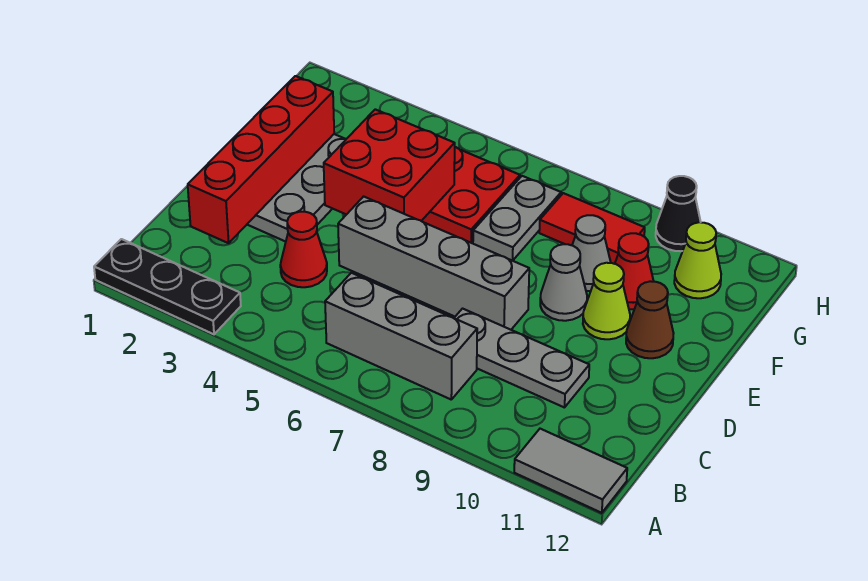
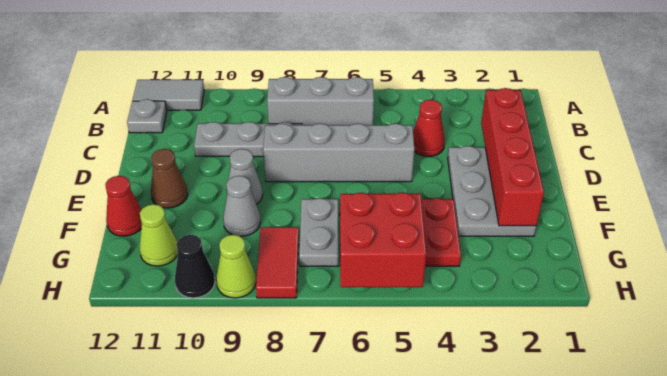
black 1x3 plate [94,239,241,334] -> none
none -> grey 1x1 plate [127,99,167,133]
red 2x2 brick [324,109,455,221] -> red 2x2 brick moved to [340,193,426,287]
lime 1x1 cone [583,263,630,339] -> lime 1x1 cone moved to [216,235,256,298]
red 1x1 cone [615,233,654,310] -> red 1x1 cone moved to [105,176,142,236]
red 1x2 tile [539,193,645,264] -> red 1x2 tile turned to [256,227,299,298]

